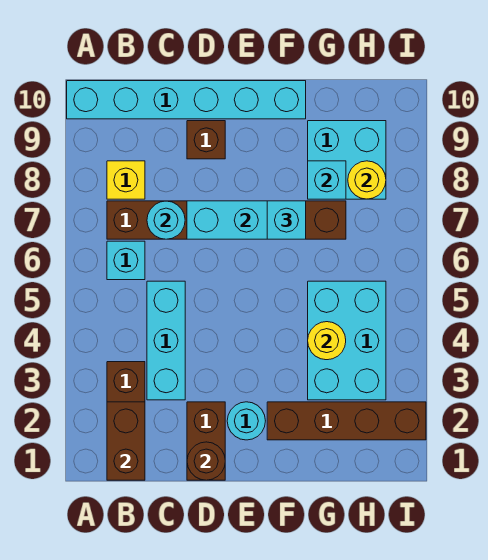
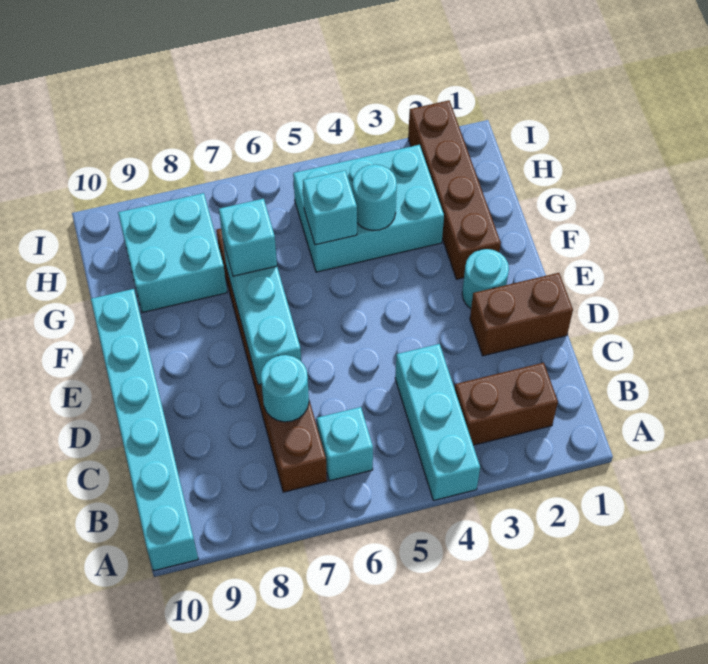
brown 1x2 brick [107,402,145,480] -> none
yellow 1x1 brick [107,161,145,199] -> none
cyan 1x3 brick [147,281,185,400] -> cyan 1x3 brick turned to [395,344,480,501]
brown 1x1 round brick [187,442,225,480] -> none
brown 1x1 brick [187,121,225,159] -> none
yellow 1x1 round brick [308,322,346,360] -> cyan 1x1 round brick [353,164,397,231]
cyan 1x1 brick [308,161,346,199] -> cyan 1x1 brick moved to [303,170,357,245]
yellow 1x1 round brick [348,161,386,199] -> none

